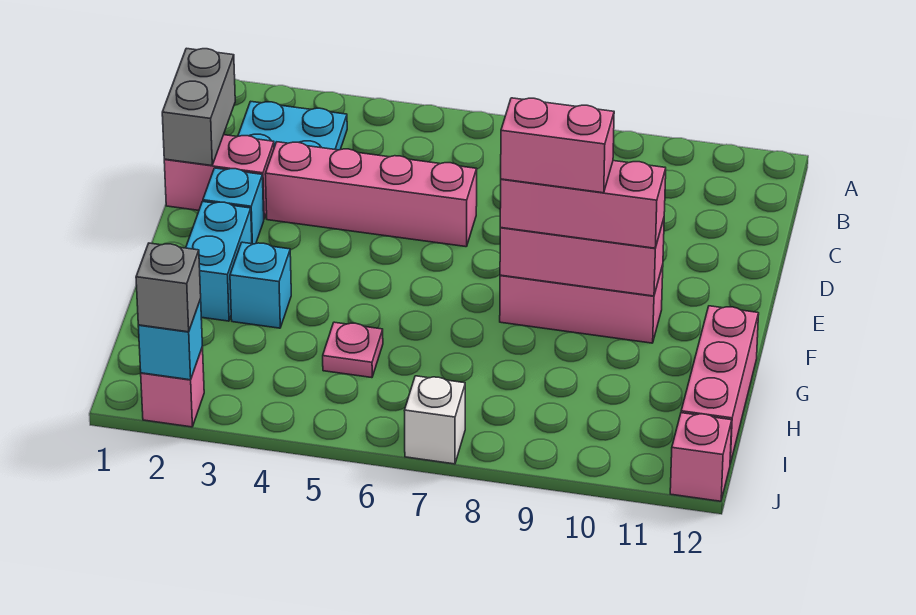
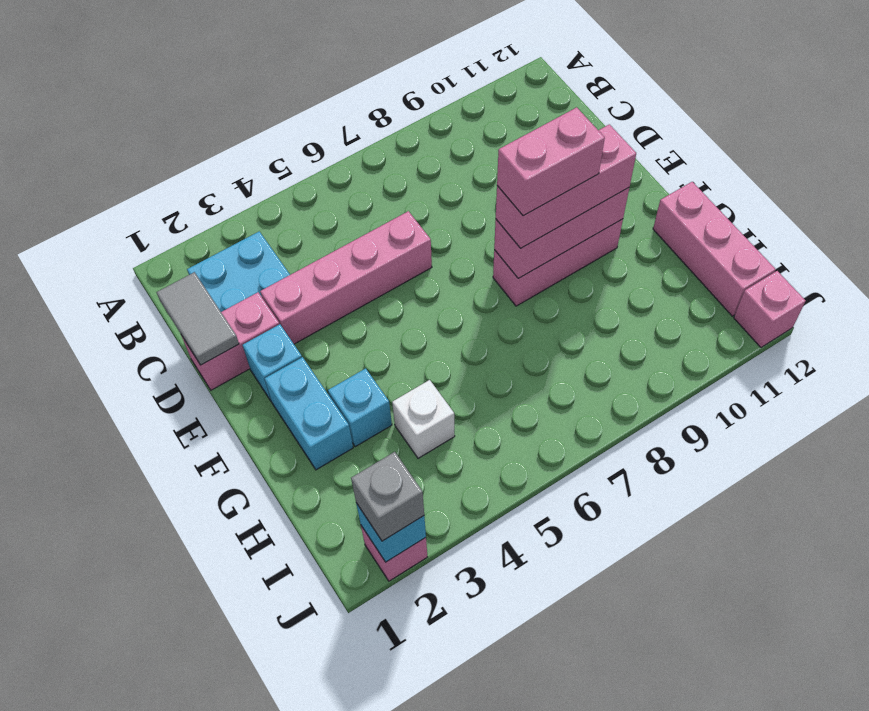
grey 1x2 brick [162,48,235,166] -> grey 1x2 tile [156,272,239,365]
pink 1x1 plate [323,322,383,378] -> none
white 1x1 brick [404,376,465,464] -> white 1x1 brick moved to [392,380,455,458]

